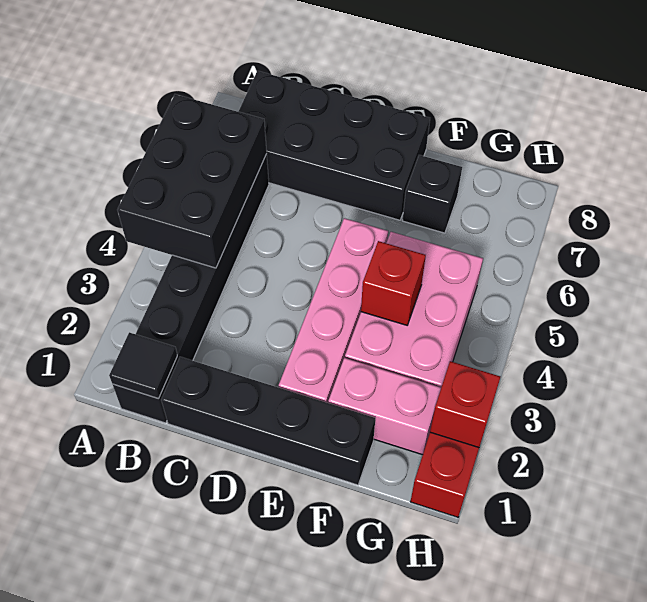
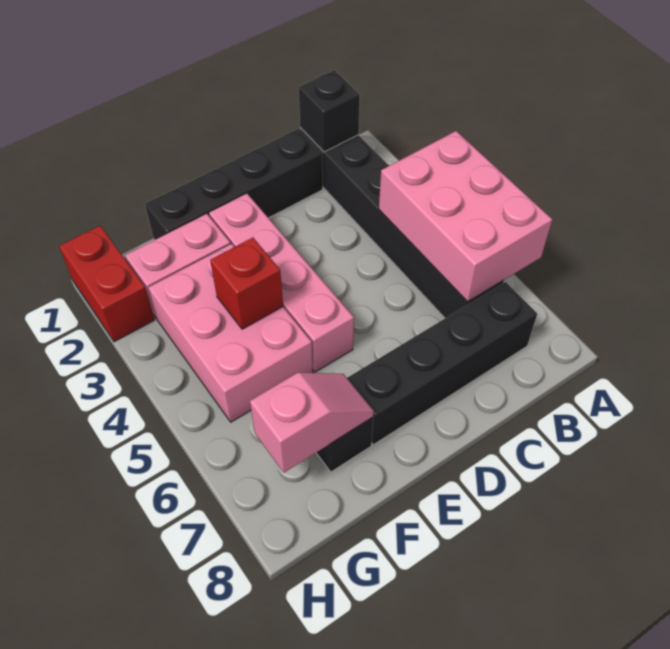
black 2x3 brick [118,94,267,268] -> pink 2x3 brick [379,131,552,302]
black 1x1 tile [109,332,177,399] -> black 1x1 brick [299,70,360,152]
black 2x4 brick [238,71,430,220] -> black 1x4 brick [347,282,537,445]
none -> pink 1x2 slope [250,373,374,473]
red 1x1 brick [430,361,500,447] -> none

